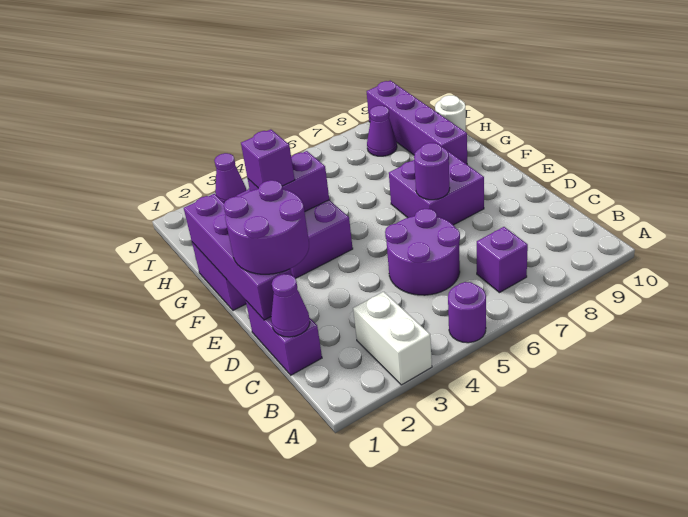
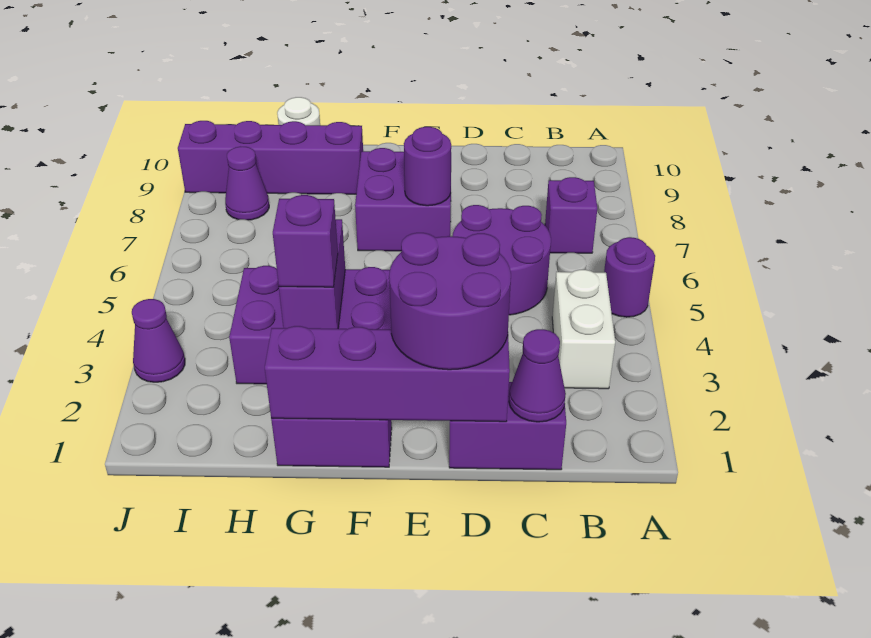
white 1x2 brick [353,292,432,385] -> white 1x2 brick turned to [552,270,615,389]

